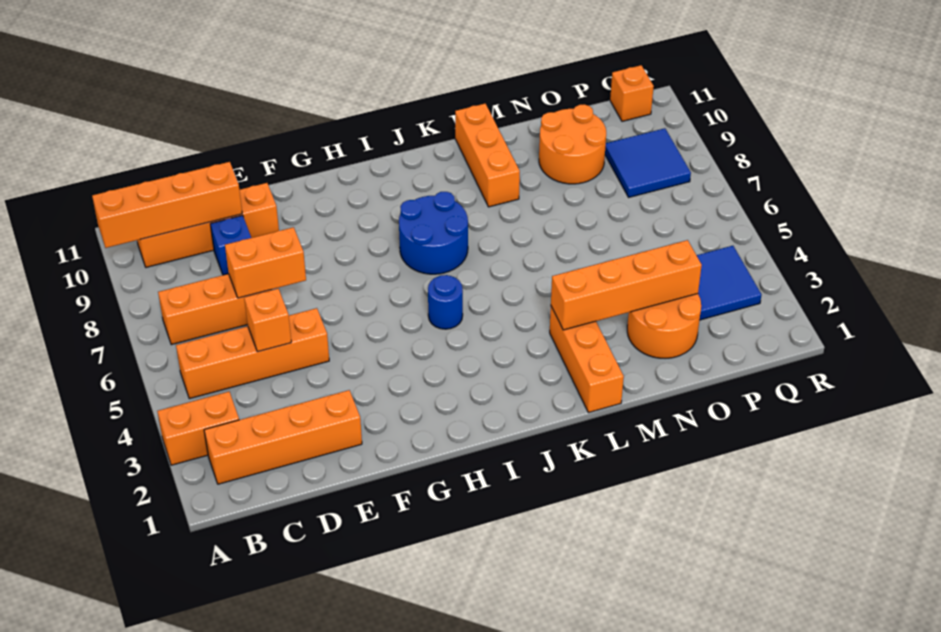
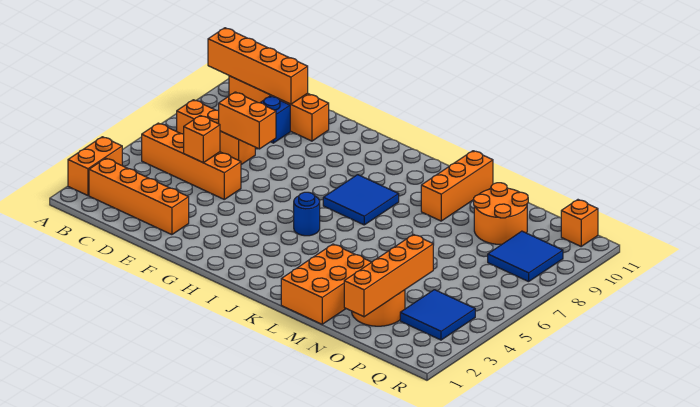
orange 1x2 brick [157,392,239,465] -> orange 1x2 brick turned to [68,137,122,196]
blue 2x2 round brick [399,192,468,274] -> blue 2x2 tile [323,175,399,225]
orange 1x3 brick [550,307,624,413] -> orange 2x3 brick [281,244,371,324]
orange 1x4 brick [551,240,702,330] -> orange 1x4 brick turned to [344,235,433,317]

